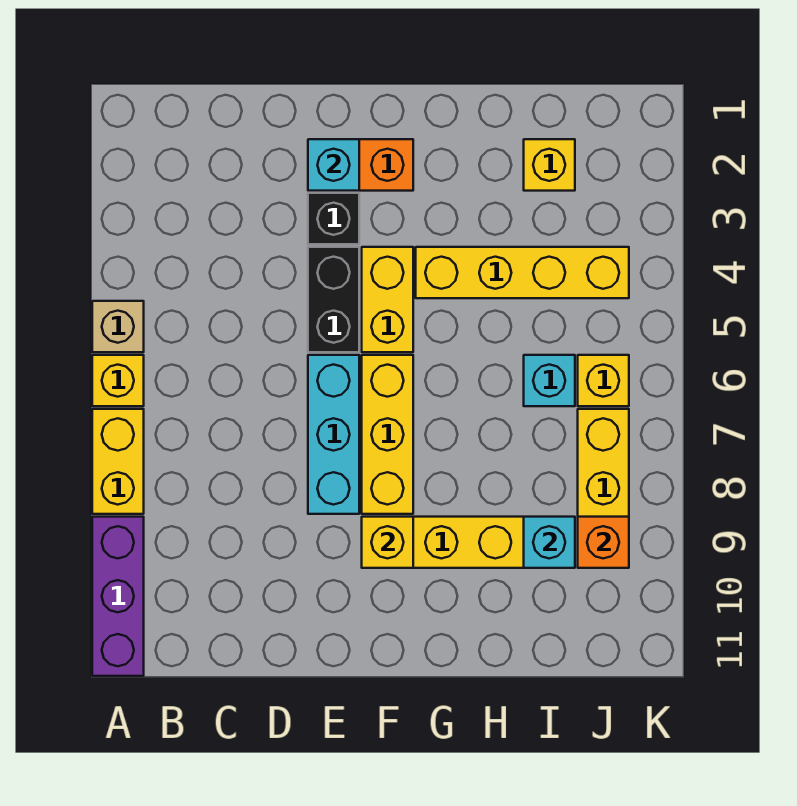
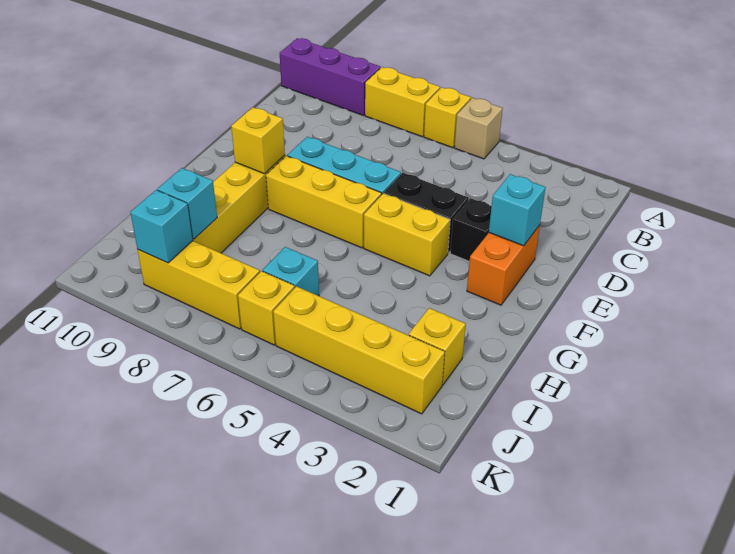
yellow 1x4 brick [416,247,629,298] -> yellow 1x4 brick turned to [273,286,445,414]
orange 1x1 brick [578,517,629,568] -> cyan 1x1 brick [130,190,193,263]

